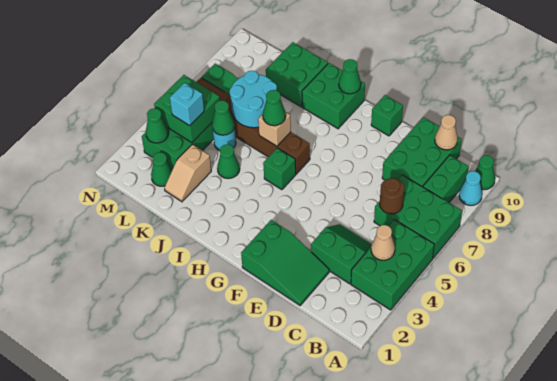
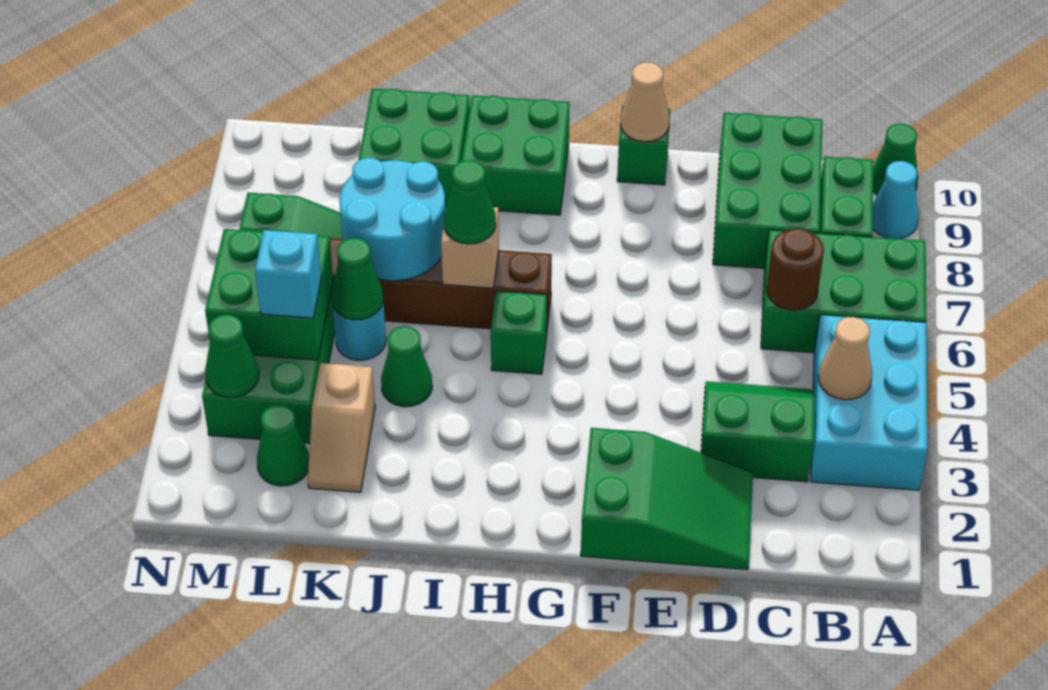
green 2x3 brick [351,220,434,310] -> cyan 2x3 brick [810,315,927,490]
tan 1x1 cone [435,115,458,150] -> tan 1x1 cone moved to [621,62,669,142]
green 1x1 cone [339,59,361,94] -> none

